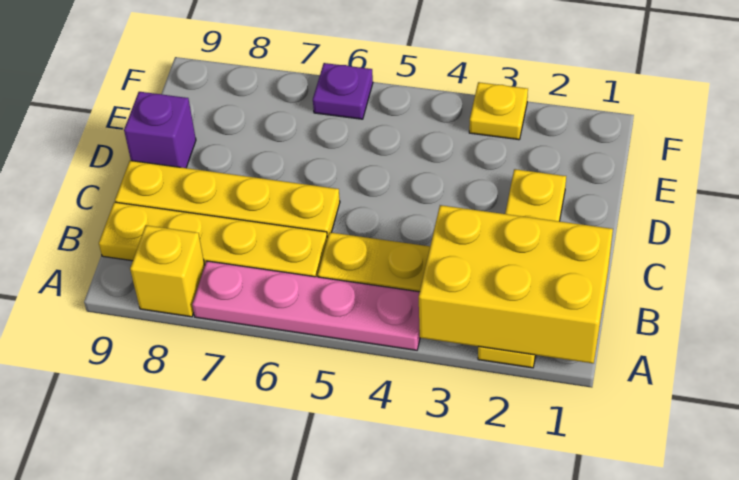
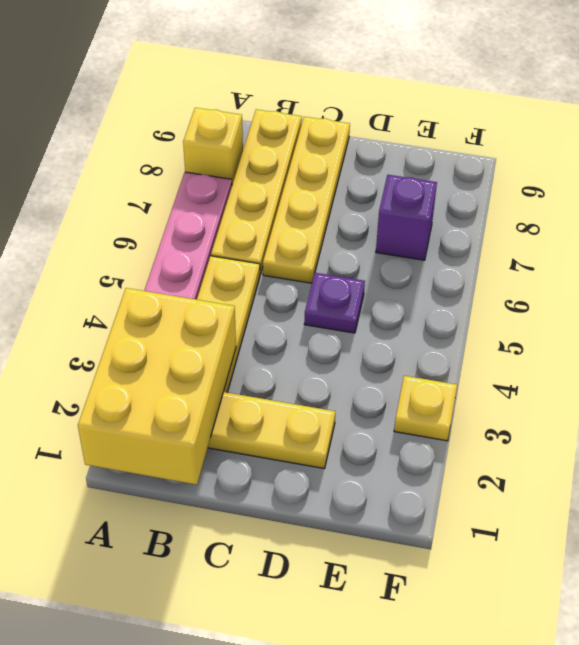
purple 1x1 brick [124,92,196,168] -> purple 1x1 brick moved to [376,175,437,260]
purple 1x1 plate [313,63,373,119] -> purple 1x1 plate moved to [304,273,365,333]

